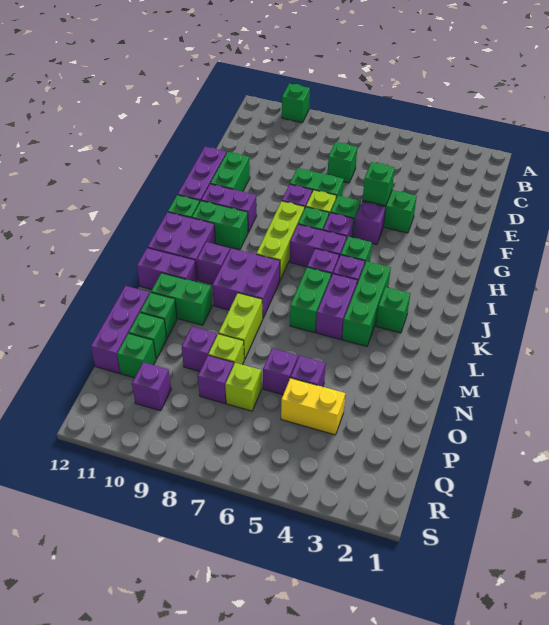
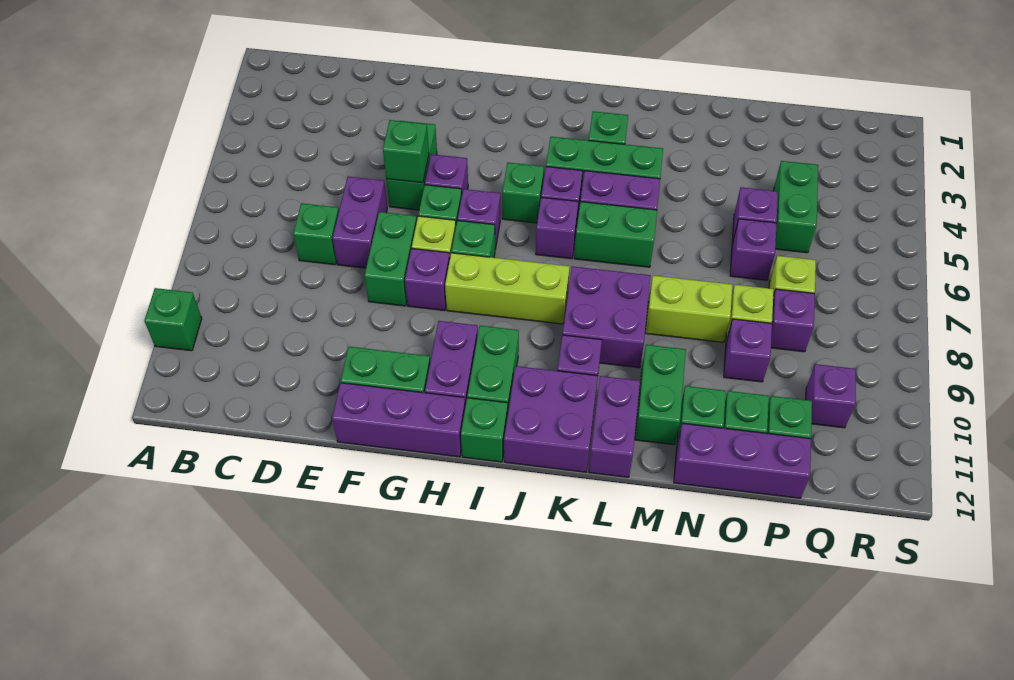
purple 1x2 brick [290,224,347,267] -> purple 1x2 brick moved to [333,176,387,268]
yellow 1x2 brick [281,378,345,435] -> green 1x2 brick [774,161,818,253]

